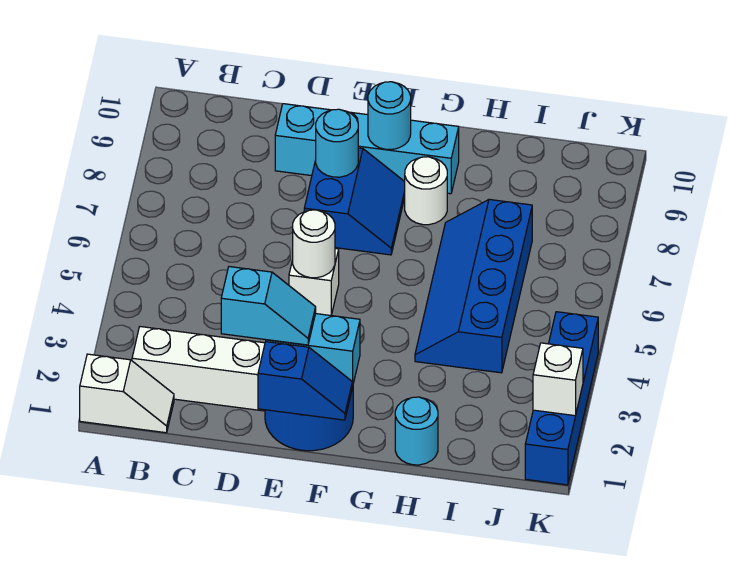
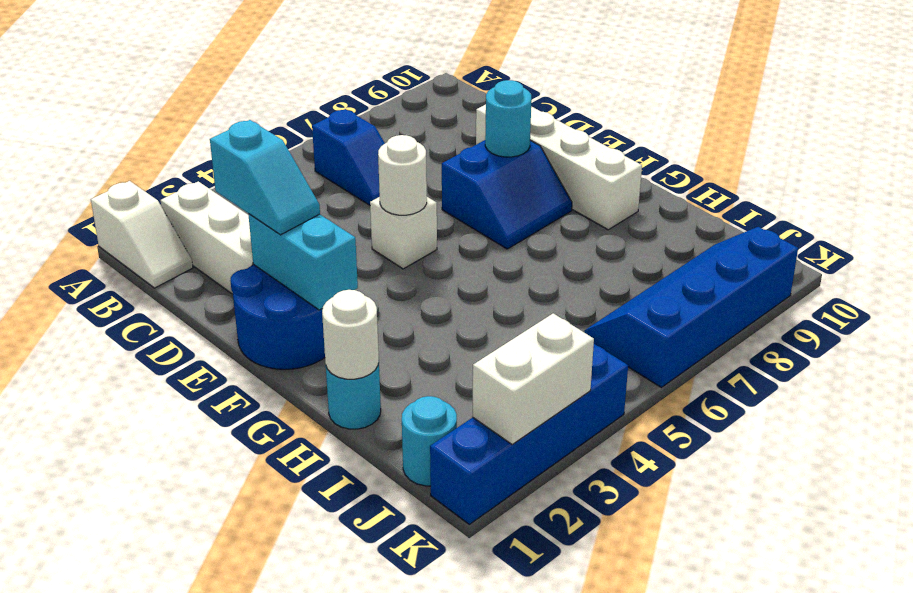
cyan 1x4 brick [275,104,459,194] -> white 1x4 brick [476,104,642,230]
blue 1x2 slope [258,342,353,420] -> blue 1x2 slope moved to [312,109,385,205]
cyan 1x1 round brick [368,82,411,149] -> cyan 1x1 round brick moved to [402,396,457,486]
white 1x1 round brick [405,157,447,225] -> white 1x1 round brick moved to [322,290,379,379]
blue 2x4 slope [415,199,532,373] -> blue 2x4 slope moved to [584,227,798,387]
white 1x1 brick [533,343,583,416] -> white 1x2 brick [472,313,594,444]

